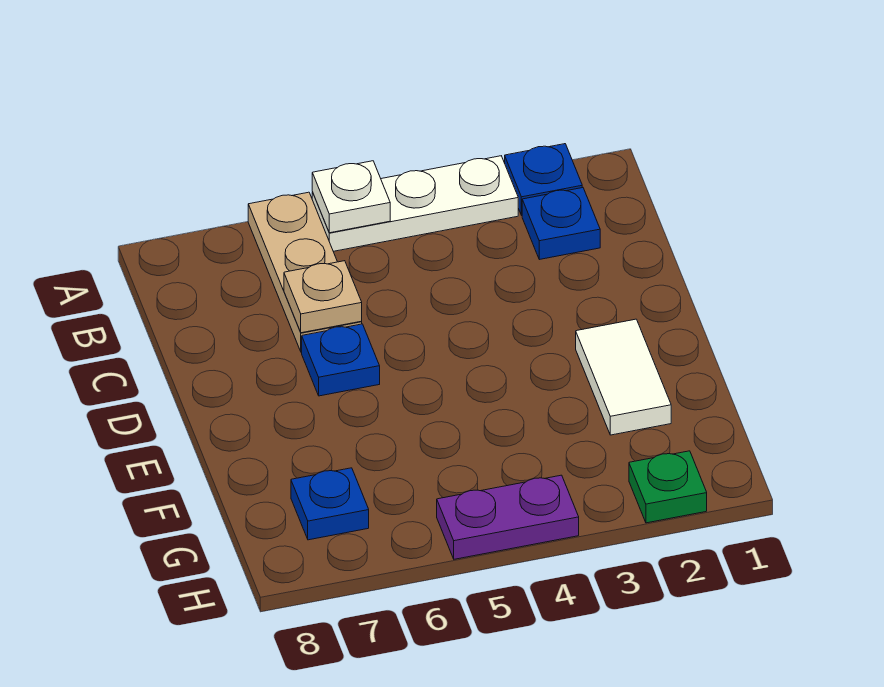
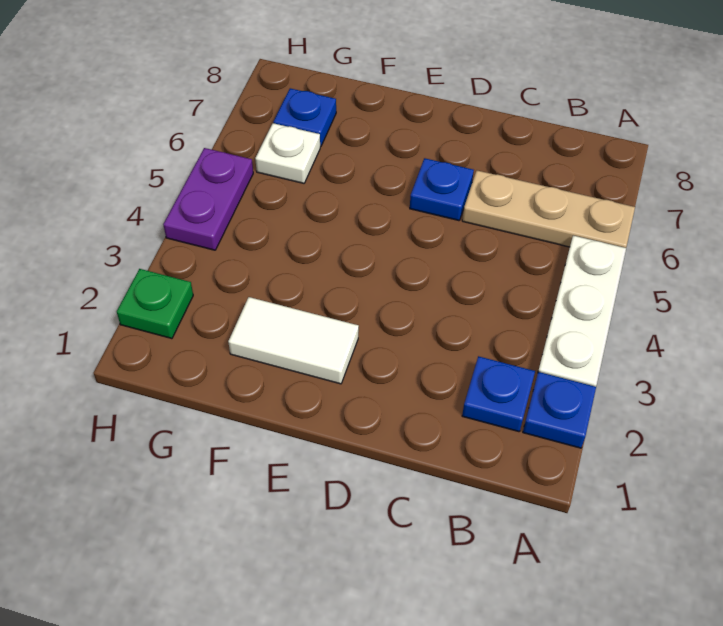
white 1x1 plate [312,161,390,233] -> white 1x1 plate moved to [255,123,320,183]
tan 1x1 plate [284,261,362,333] -> none

